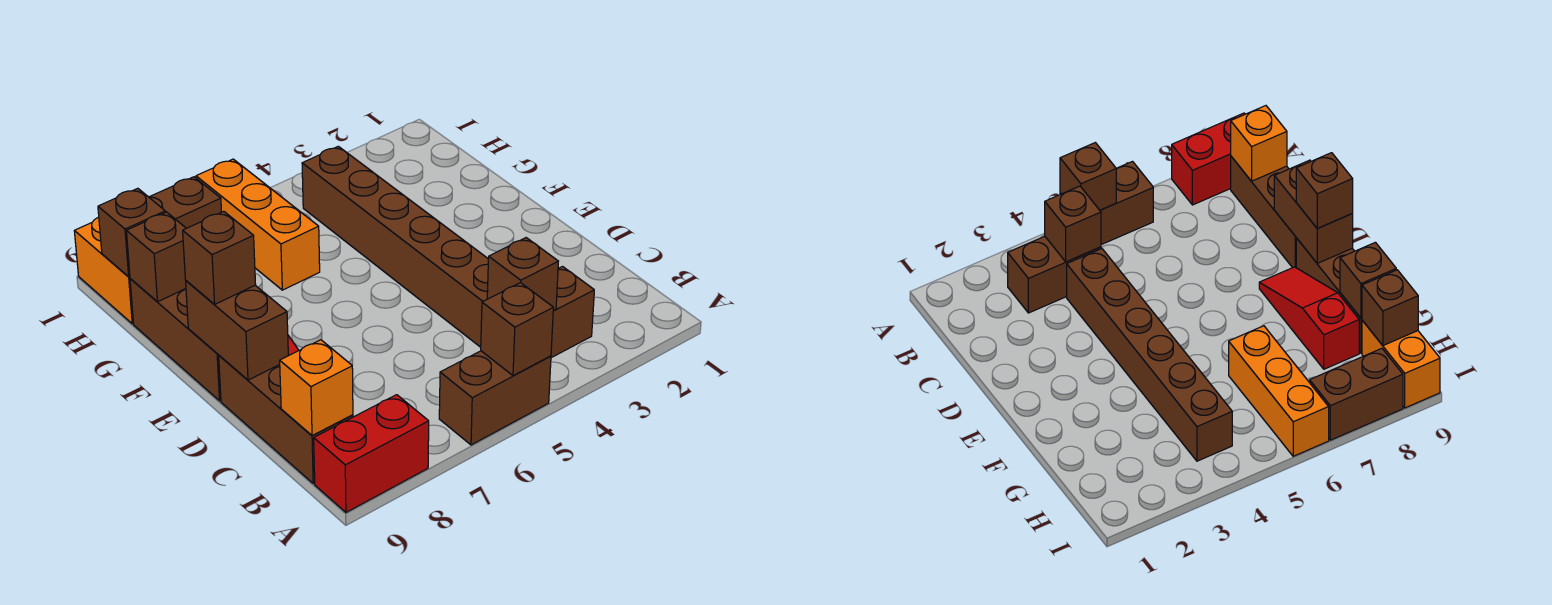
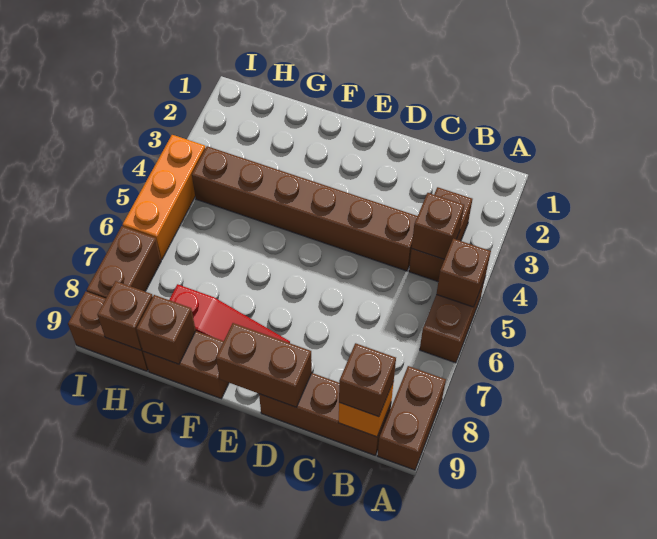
red 1x2 brick [314,395,429,512] -> brown 1x2 brick [378,366,446,470]
brown 1x3 brick [130,279,221,401] -> brown 1x2 brick [143,331,229,399]
brown 1x1 brick [183,211,256,305] -> brown 1x1 brick moved to [339,343,396,417]
orange 1x3 brick [196,159,320,290] -> orange 1x3 brick turned to [123,135,205,260]
orange 1x2 brick [74,217,133,324] -> brown 1x2 brick [68,292,148,371]

